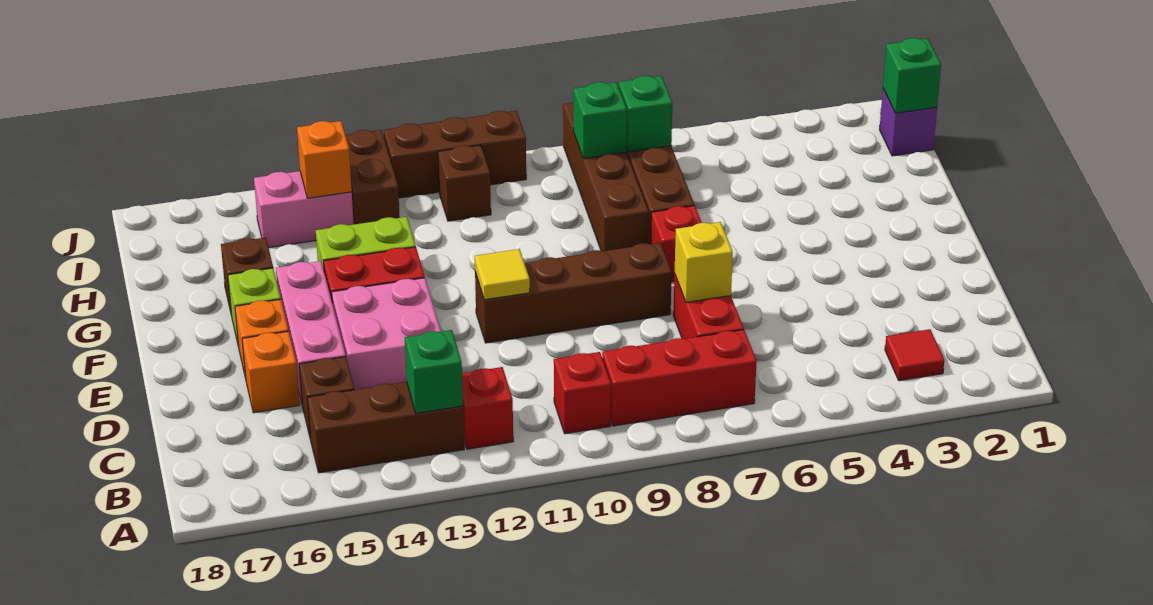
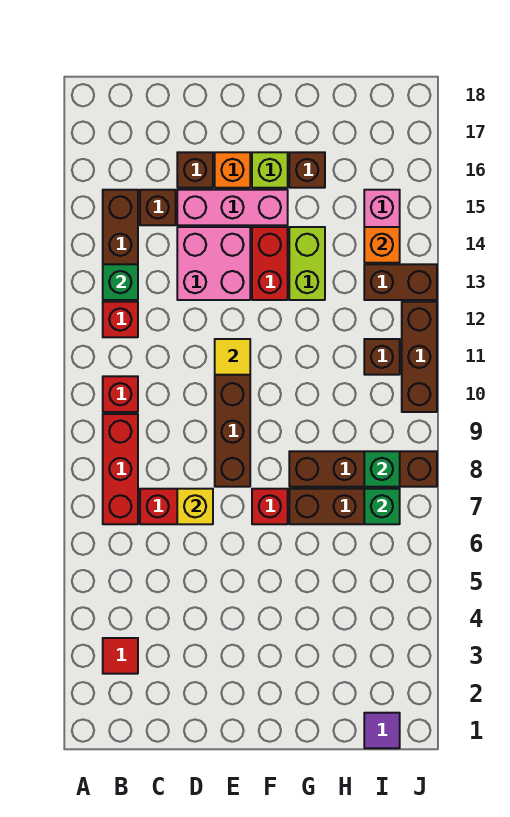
orange 1x1 brick [242,331,300,413] -> brown 1x1 brick [177,152,213,188]
purple 1x1 brick [880,89,937,156] -> purple 1x1 tile [364,713,400,748]
green 1x1 brick [883,38,941,113] -> none

